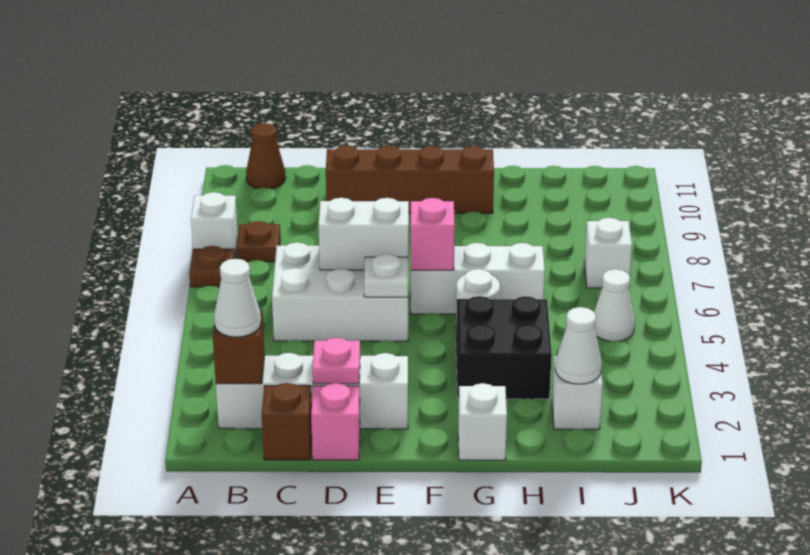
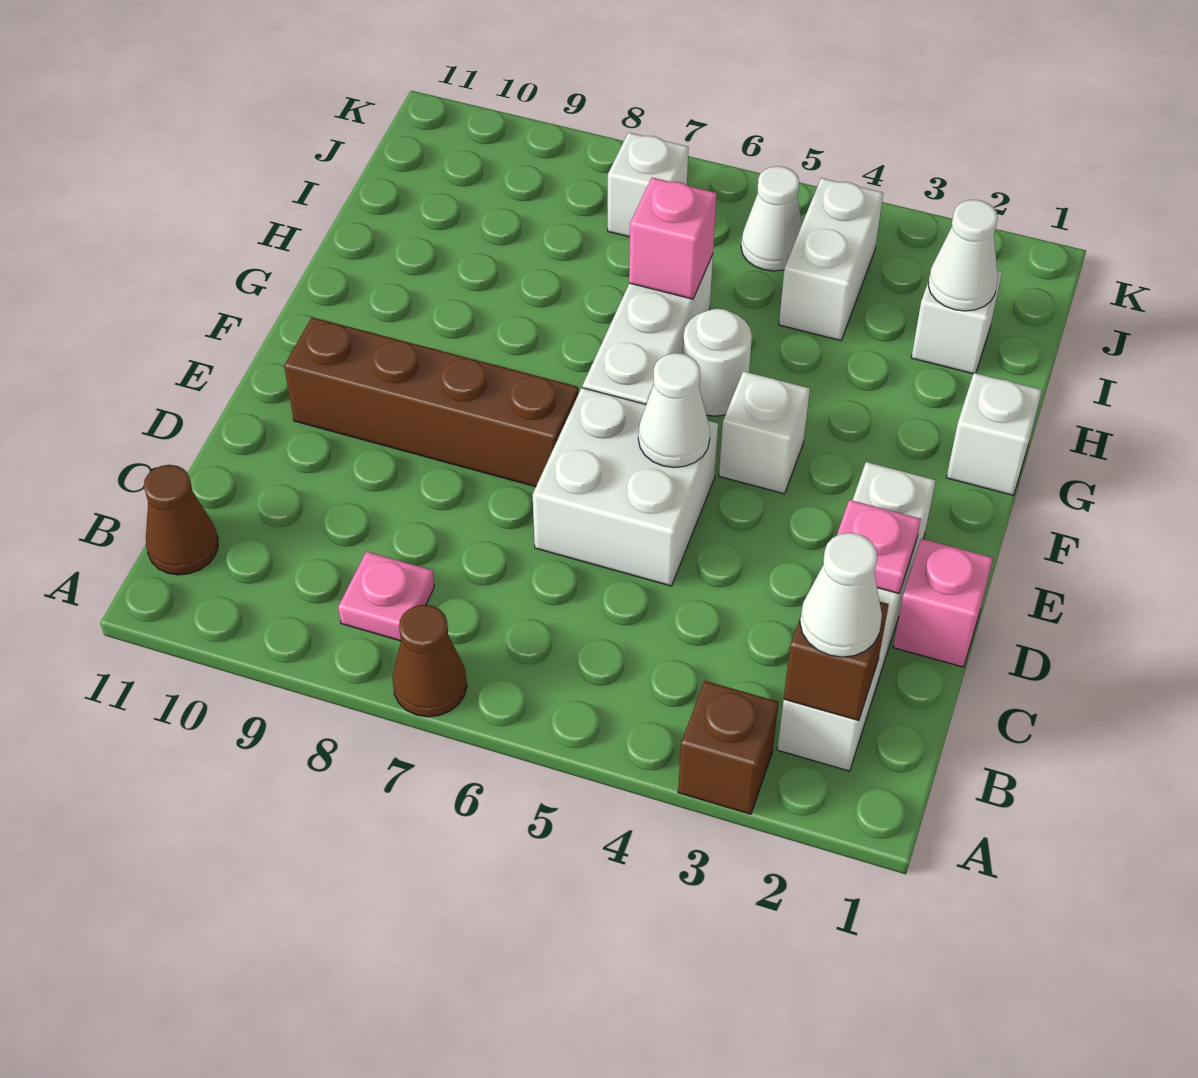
brown 1x1 plate [189,246,235,287] -> brown 1x1 cone [392,605,467,717]
white 1x1 brick [191,192,238,258] -> white 1x1 brick moved to [719,371,810,494]
brown 1x1 plate [236,221,280,262] -> pink 1x1 plate [338,552,434,641]
brown 1x1 brick [262,383,312,460] -> brown 1x1 brick moved to [678,681,779,814]
white 2x3 brick [272,242,409,341] -> white 2x2 brick [533,388,718,586]
white 1x2 brick [319,198,409,270] -> white 1x2 brick moved to [779,178,883,341]
brown 1x4 brick [326,146,494,213] -> brown 1x4 brick turned to [284,317,578,487]
white 1x1 plate [364,254,408,297] -> white 1x1 cone [638,353,710,467]
pink 1x1 brick [411,198,455,270] -> pink 1x1 brick moved to [629,178,717,299]
black 2x2 brick [456,296,552,399] -> none

